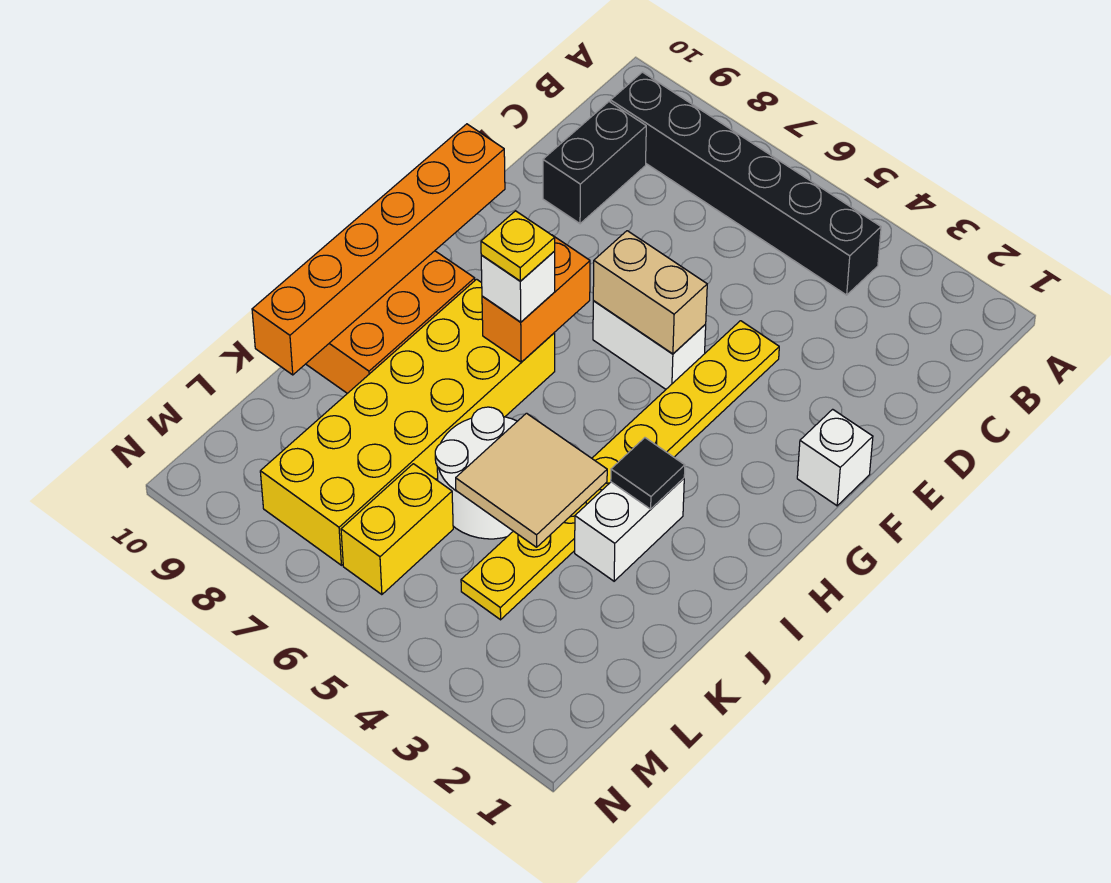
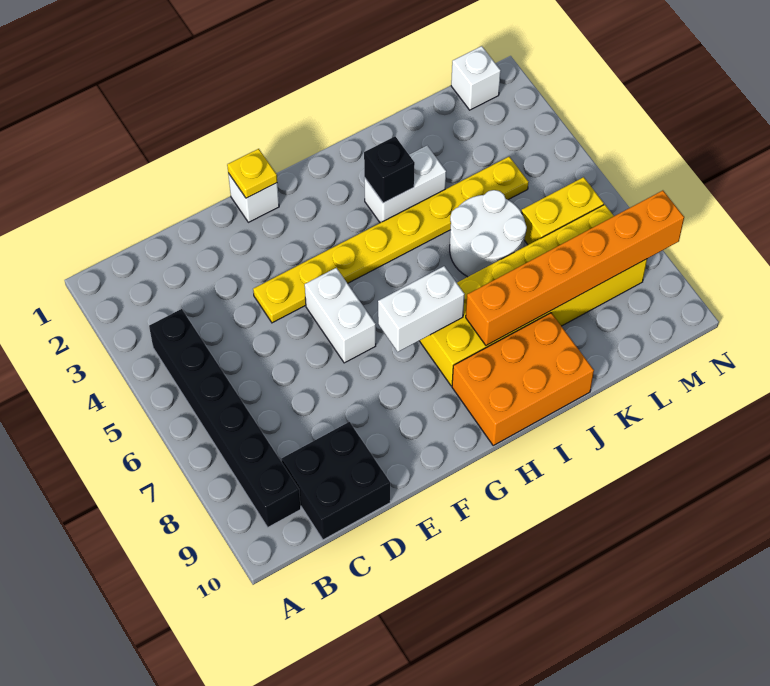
black 1x2 brick [543,102,646,224] -> black 2x2 brick [281,422,390,540]
tan 1x2 brick [593,231,707,354] -> none
orange 1x6 brick [252,124,505,375] -> orange 1x6 brick moved to [466,190,684,345]
orange 1x2 brick [482,235,590,362] -> white 1x2 brick [378,266,464,352]
white 1x1 brick [481,251,555,322] -> white 1x1 brick moved to [451,46,501,110]
yellow 1x1 plate [481,211,555,281] -> yellow 1x1 plate moved to [227,149,277,198]
black 1x1 tile [611,438,685,509] -> black 1x1 brick [364,136,415,203]
tan 2x2 tile [456,413,607,547] -> none

